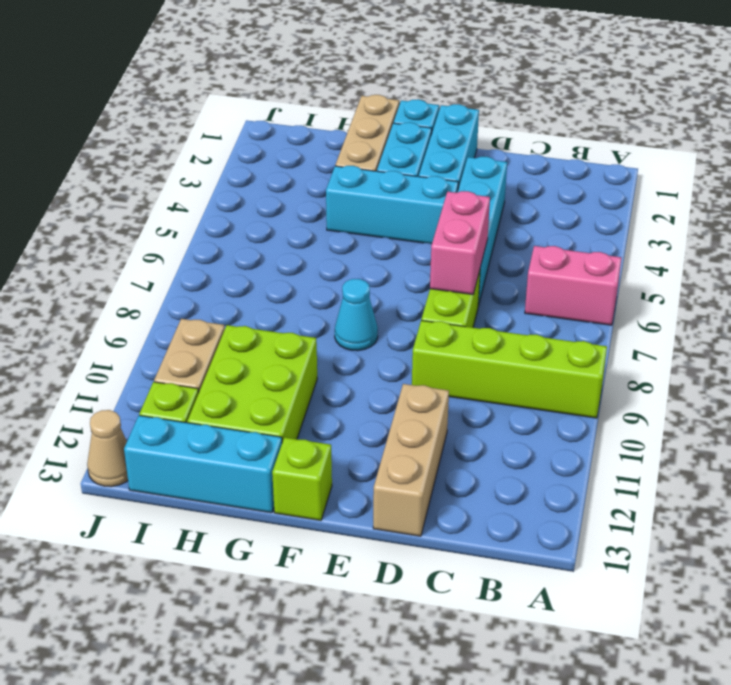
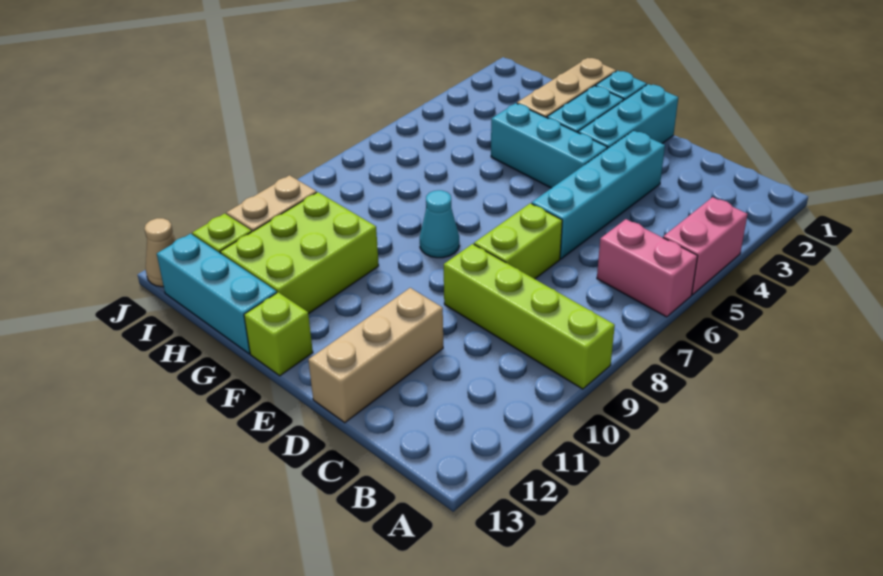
pink 1x2 brick [430,191,490,295] -> pink 1x2 brick moved to [663,197,748,295]

